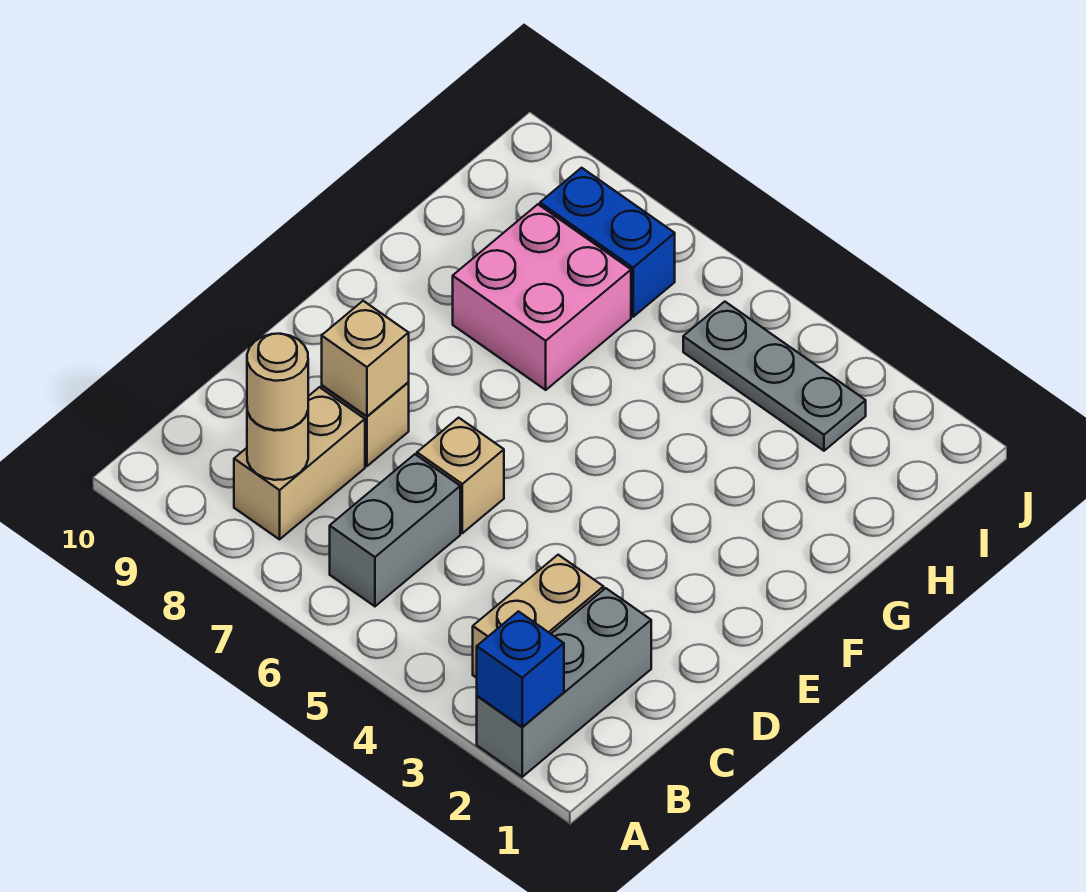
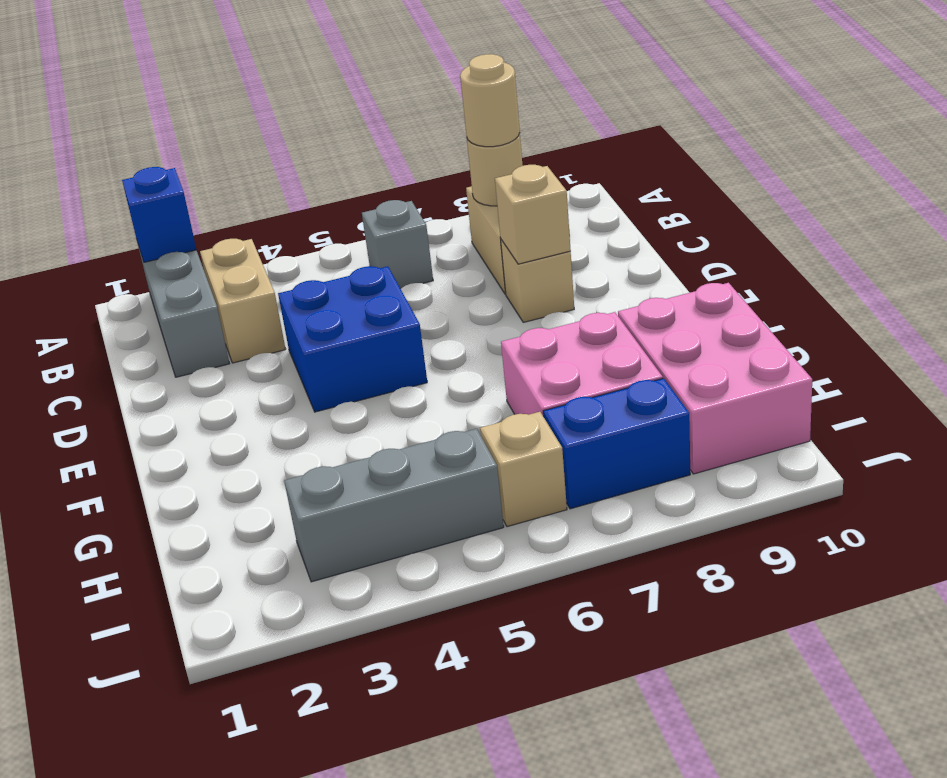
grey 1x2 brick [330,454,460,606] -> grey 1x1 brick [362,200,433,289]
none -> blue 2x2 brick [278,266,427,412]
tan 1x1 brick [417,418,504,533] -> tan 1x1 brick moved to [480,412,567,527]
none -> pink 2x3 brick [618,283,812,474]
grey 1x3 plate [683,302,866,451] -> grey 1x3 brick [284,429,504,582]

